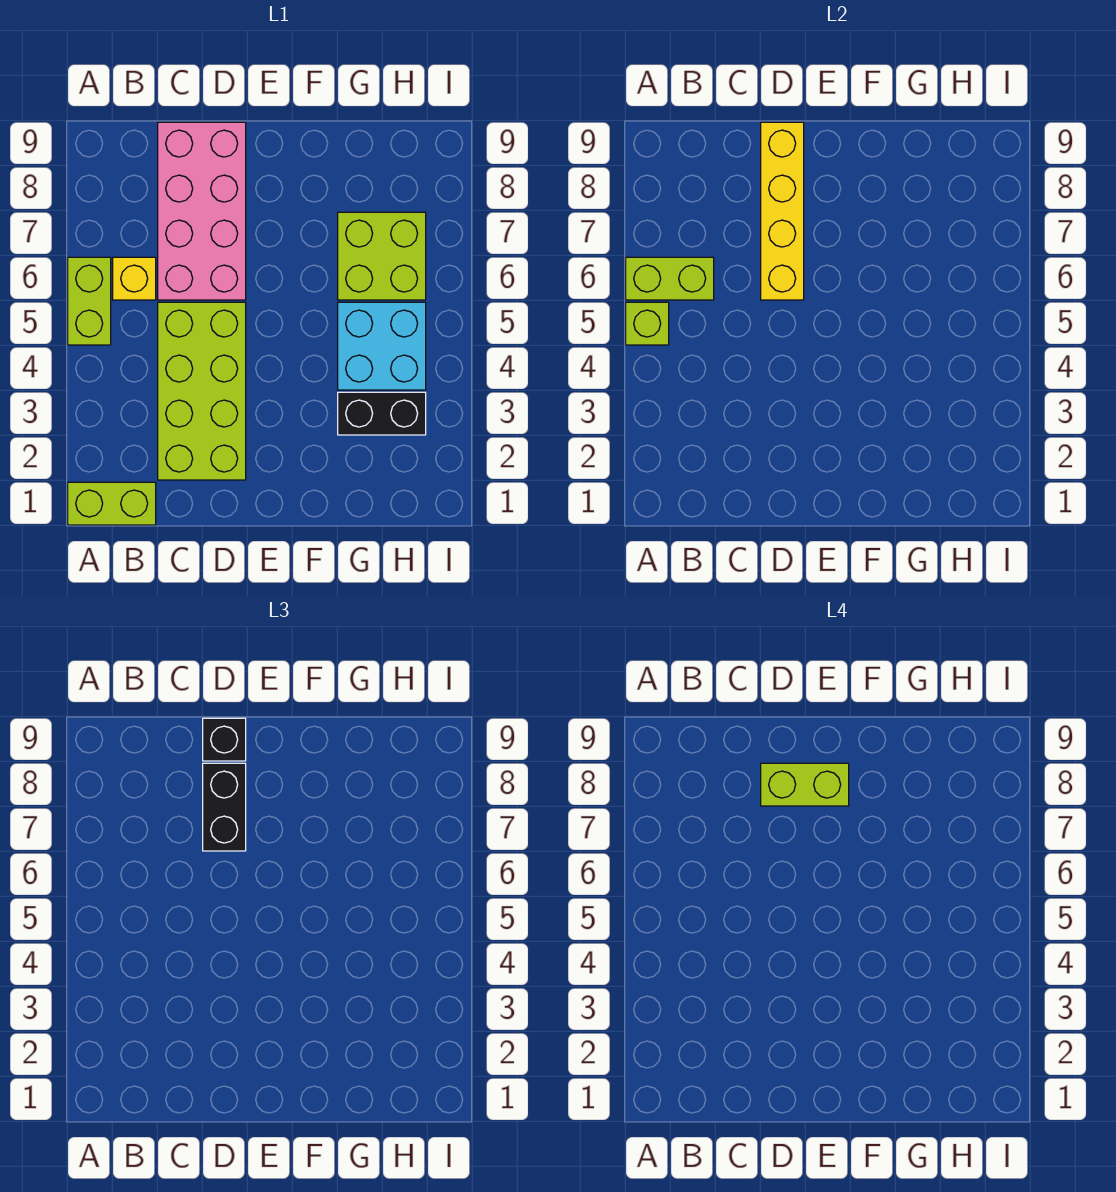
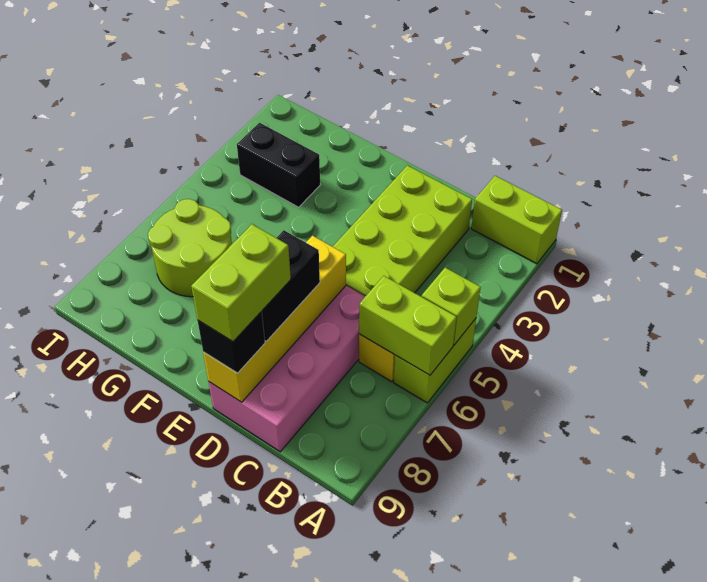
lime 1x2 brick [761,763,849,806] -> lime 1x2 brick turned to [191,224,291,342]
cyan 2x2 brick [338,302,426,390] -> none
lime 2x2 brick [338,212,426,300] -> lime 2x2 round brick [148,199,232,297]

